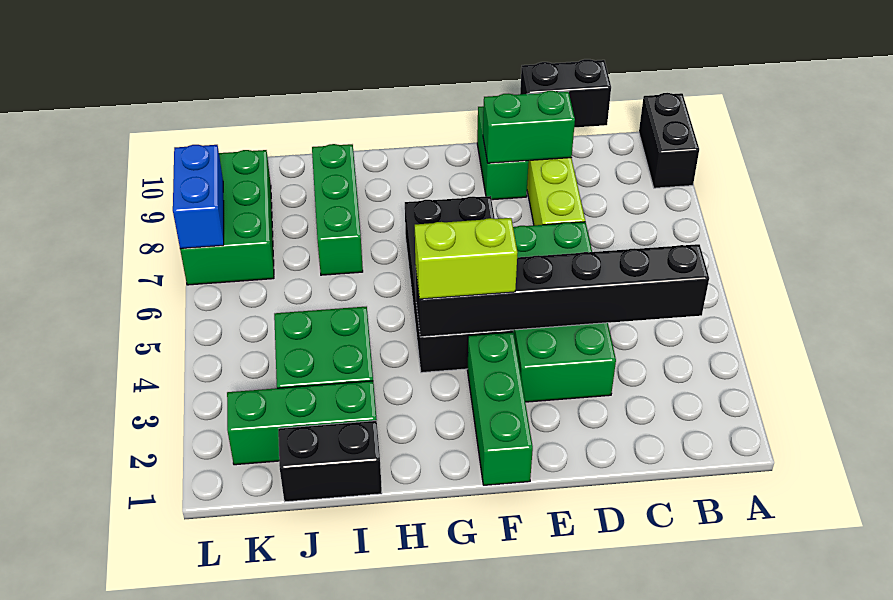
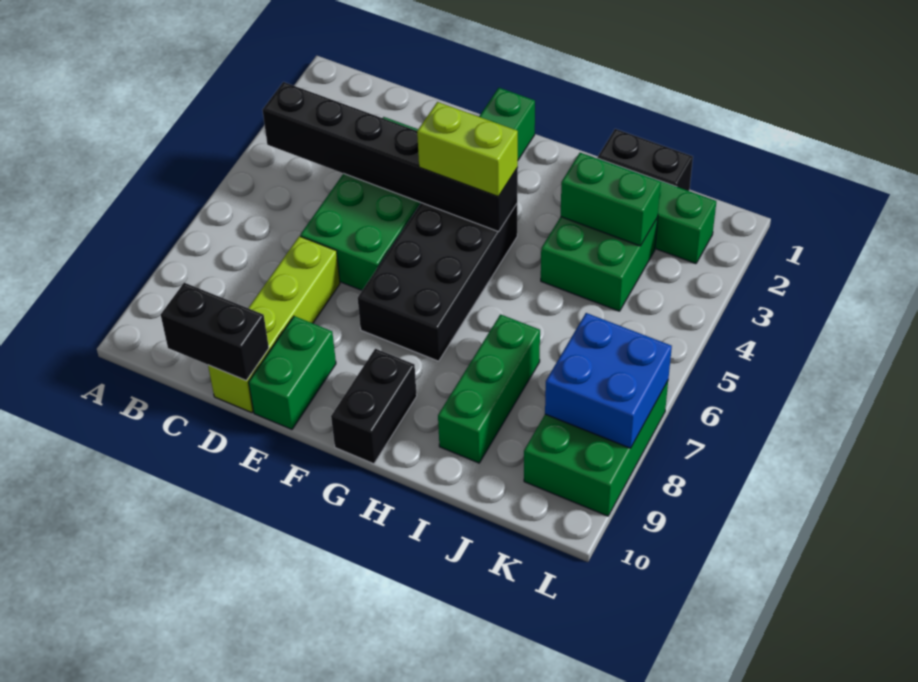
black 1x2 brick [639,93,699,188] -> black 1x2 brick moved to [331,349,417,464]
green 1x2 brick [483,91,575,163] -> green 1x2 brick moved to [561,153,661,246]
blue 1x2 brick [173,145,224,249] -> blue 2x2 brick [545,313,672,448]

